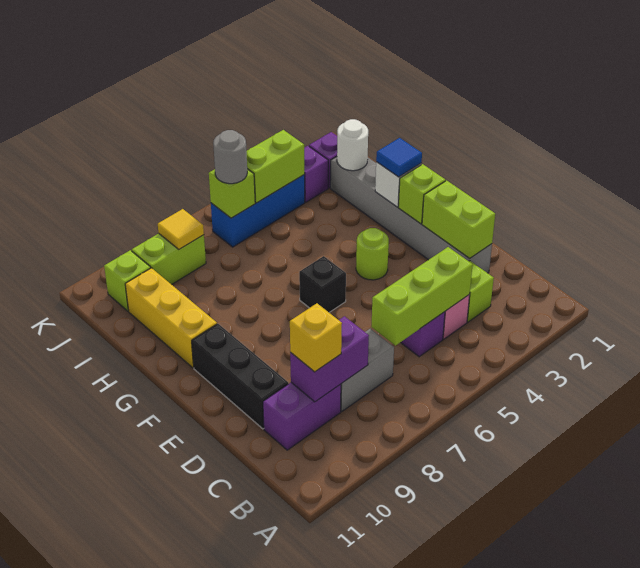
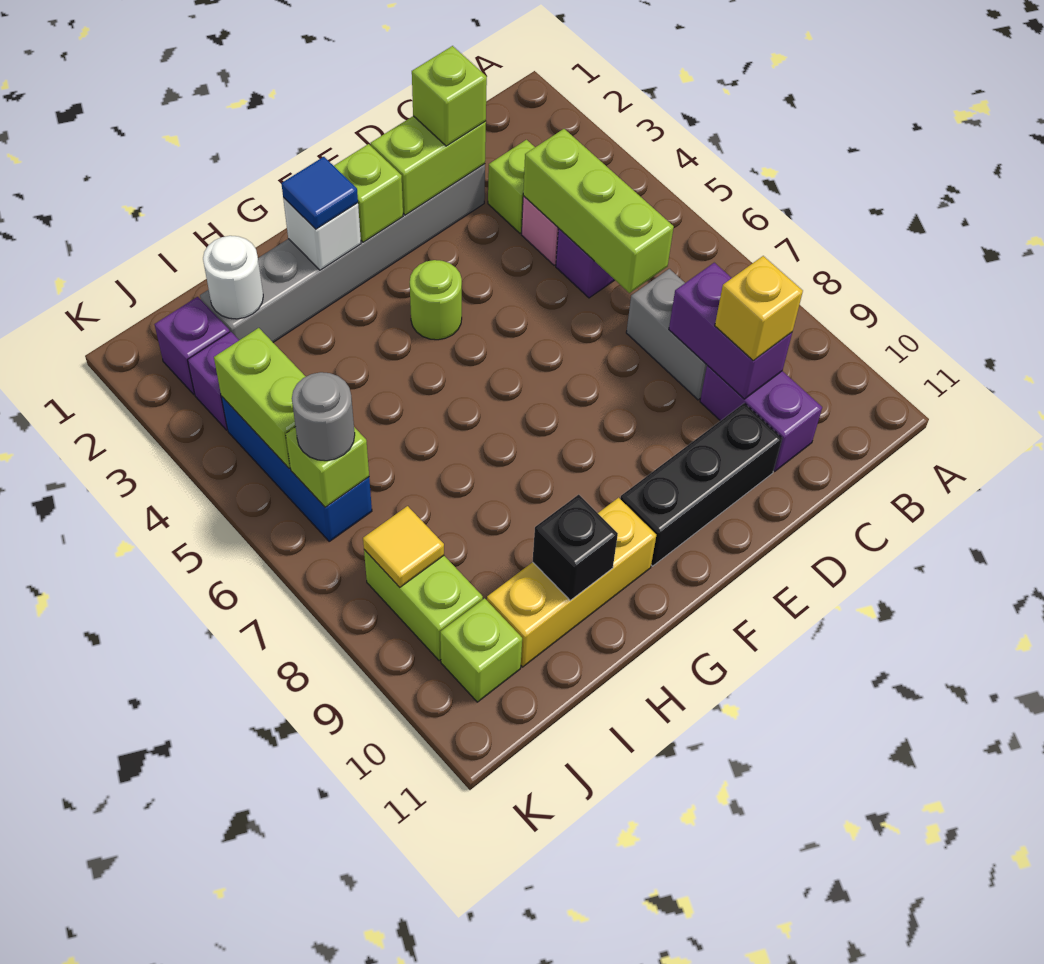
none -> lime 1x1 brick [412,46,487,146]
black 1x1 brick [299,256,346,312] -> black 1x1 brick moved to [533,495,618,601]

